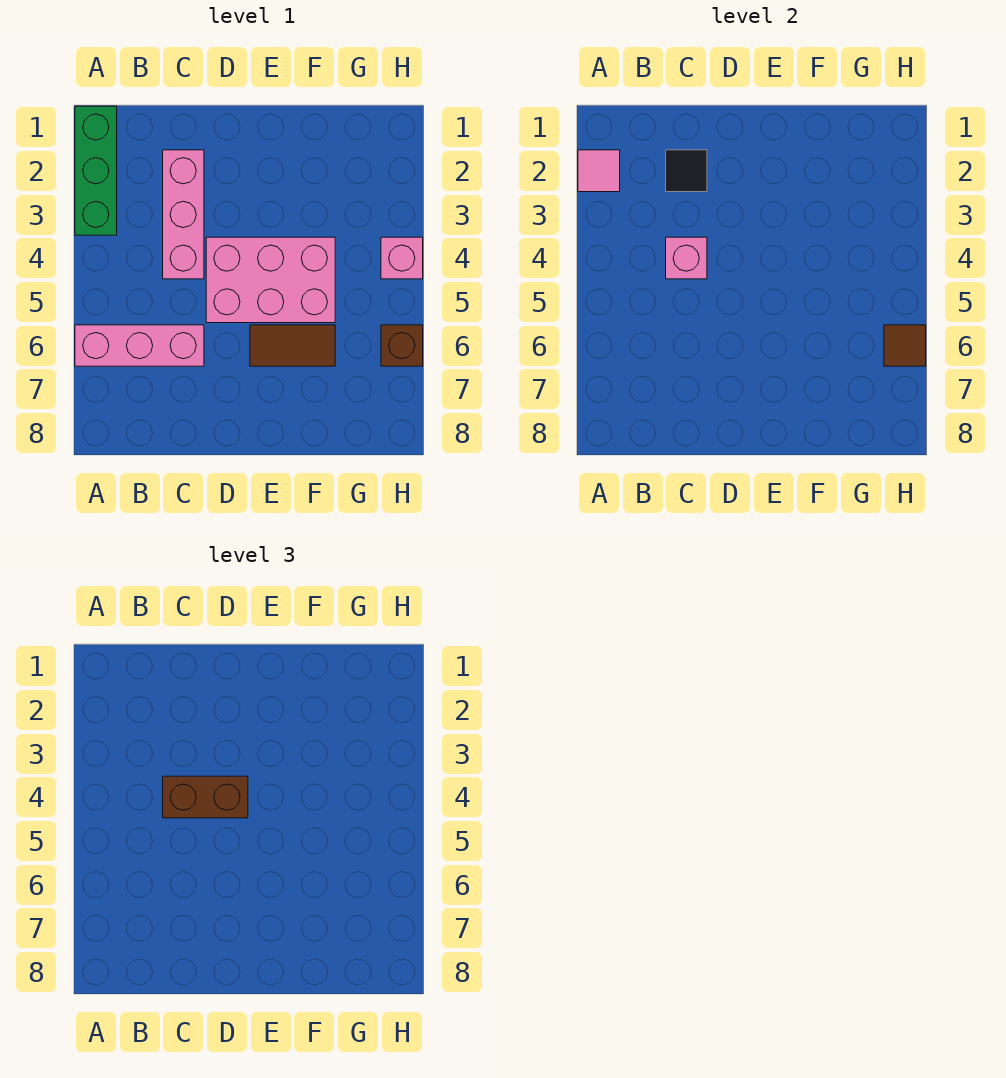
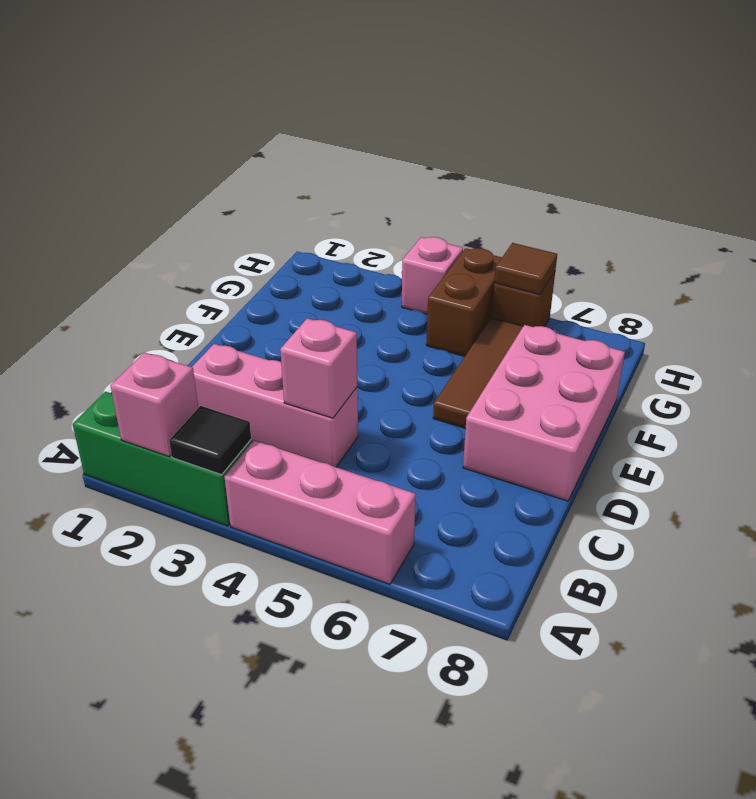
pink 1x1 tile [578,150,620,192] -> pink 1x1 brick [111,353,198,457]
pink 1x3 brick [75,325,204,366] -> pink 1x3 brick turned to [224,441,416,584]
black 1x1 tile [666,150,707,192] -> black 1x1 tile moved to [169,406,251,475]
brown 1x2 brick [163,776,248,818] -> brown 1x2 brick moved to [426,248,502,357]
pink 2x3 brick [206,237,335,323] -> pink 2x3 brick moved to [463,325,625,501]
brown 1x2 tile [250,325,335,366] -> brown 1x3 tile [433,318,523,429]

